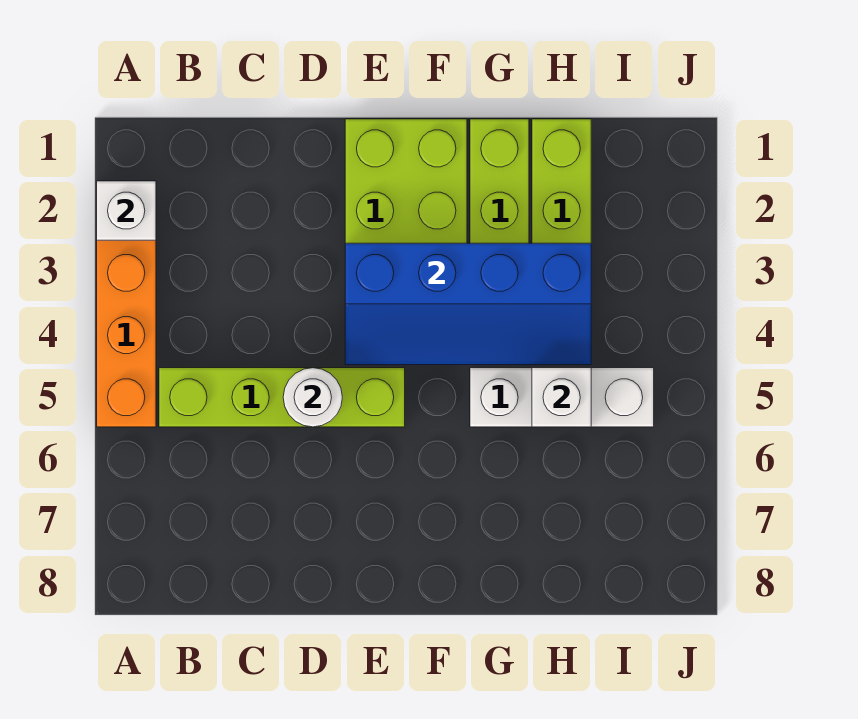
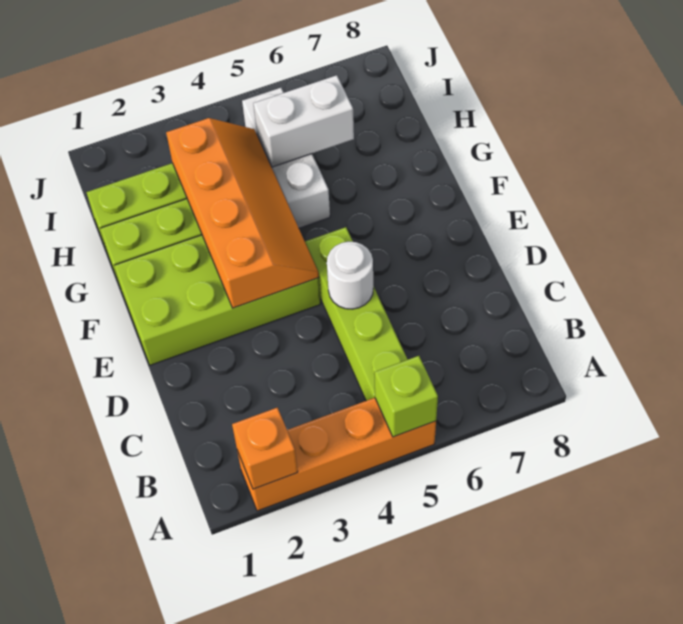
white 1x1 brick [97,181,156,240] -> orange 1x1 brick [232,408,298,489]
none -> lime 1x1 brick [375,356,438,437]
blue 2x4 slope [345,243,591,365] -> orange 2x4 slope [166,118,319,308]
white 1x1 brick [532,368,591,427] -> white 1x2 brick [253,75,354,167]

